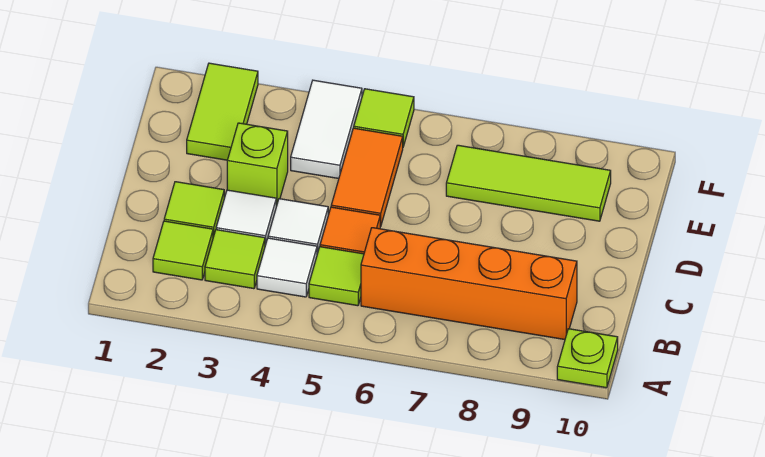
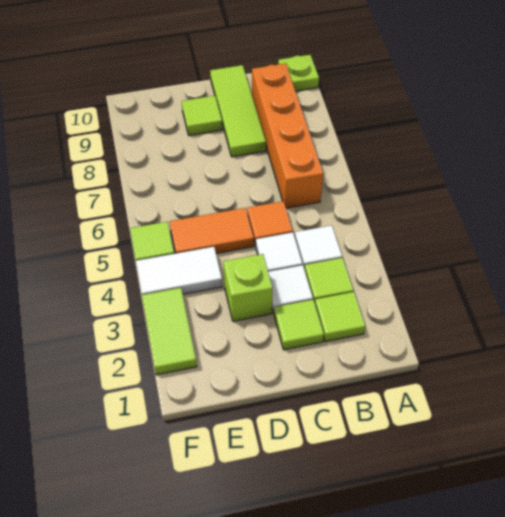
lime 1x1 tile [309,247,364,306] -> lime 1x1 tile moved to [182,96,222,135]
lime 1x2 tile [187,63,258,160] -> lime 1x2 tile turned to [142,288,197,375]
lime 1x3 tile [446,145,611,221] -> lime 1x3 tile moved to [210,65,266,157]

